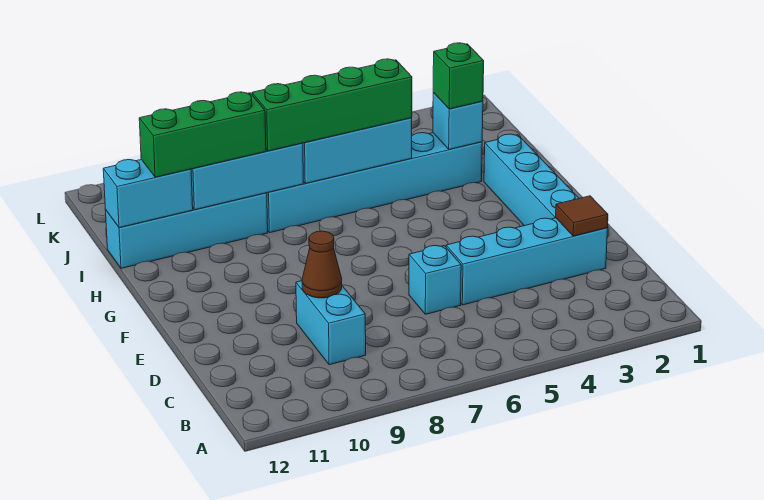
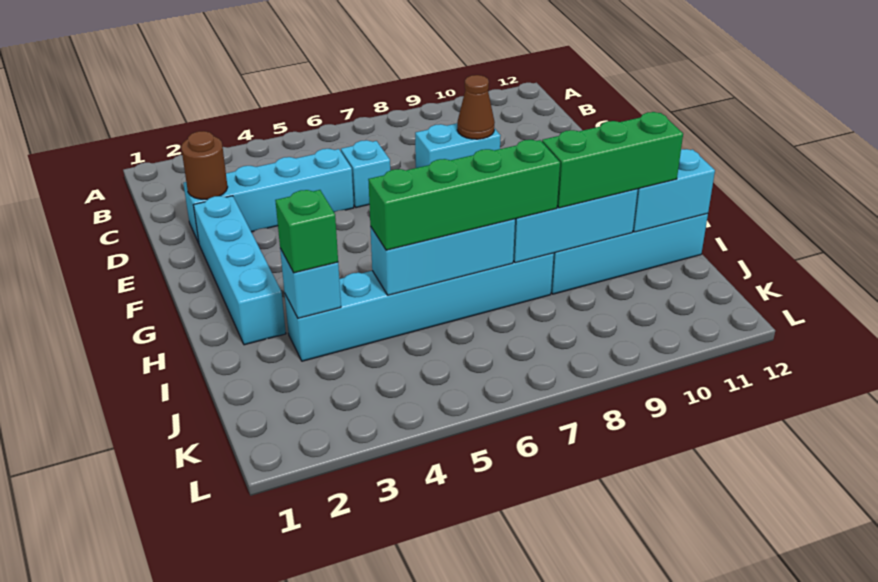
cyan 1x2 brick [296,281,366,365] -> cyan 1x2 brick turned to [415,123,501,168]
brown 1x1 tile [556,196,608,236] -> brown 1x1 round brick [181,131,228,199]

